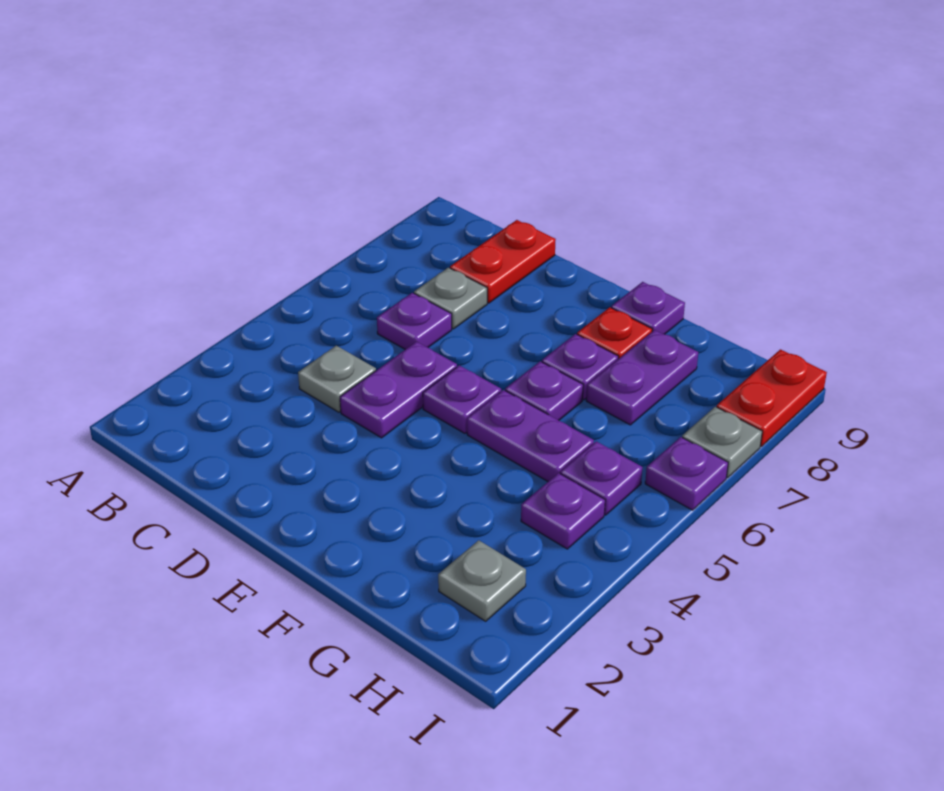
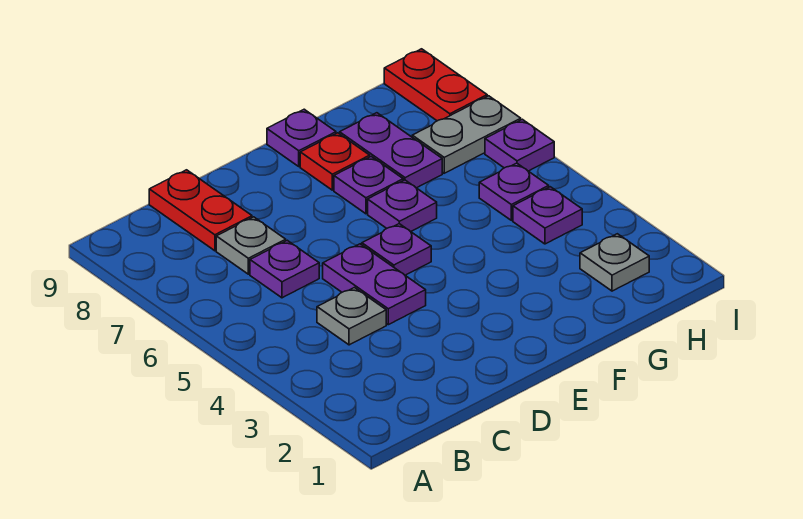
purple 1x2 plate [467,390,594,481] -> none
grey 1x1 plate [682,407,762,478] -> grey 1x2 plate [412,96,521,173]

